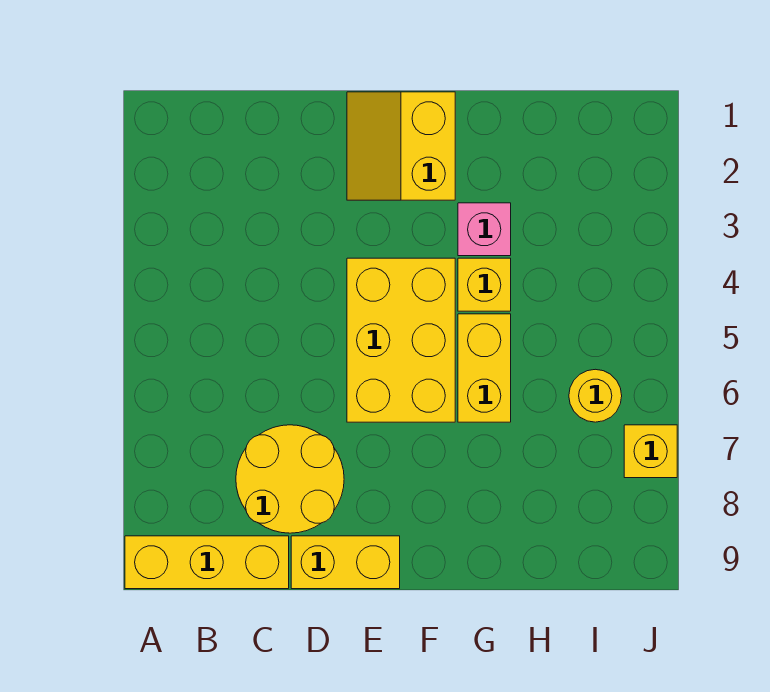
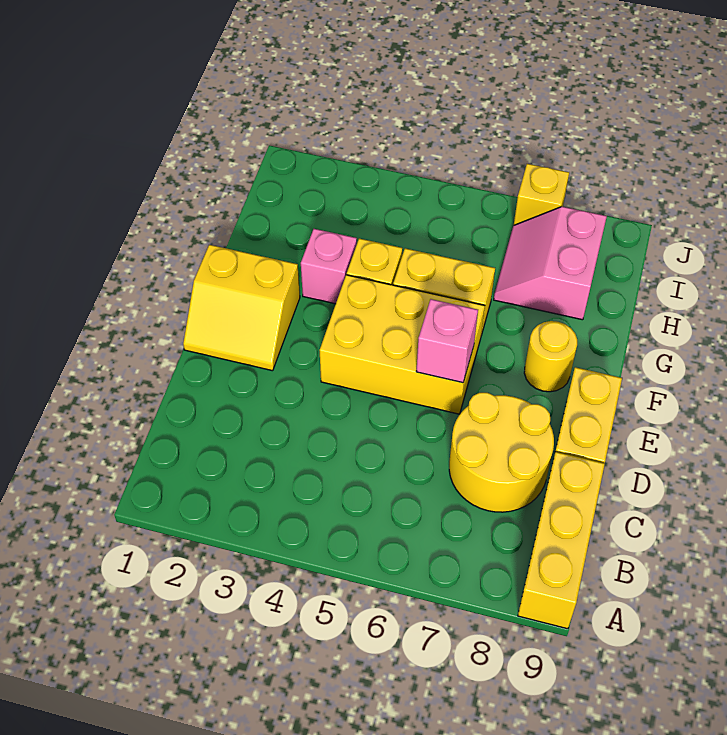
none -> pink 1x1 brick [416,299,478,383]
none -> pink 2x2 slope [494,207,607,320]
yellow 1x1 round brick [569,369,622,422] -> yellow 1x1 round brick moved to [524,321,577,392]

